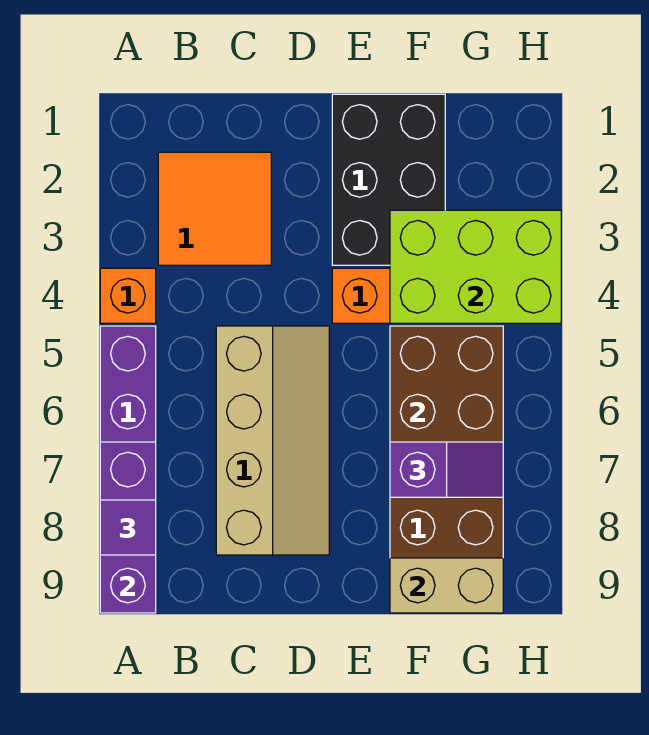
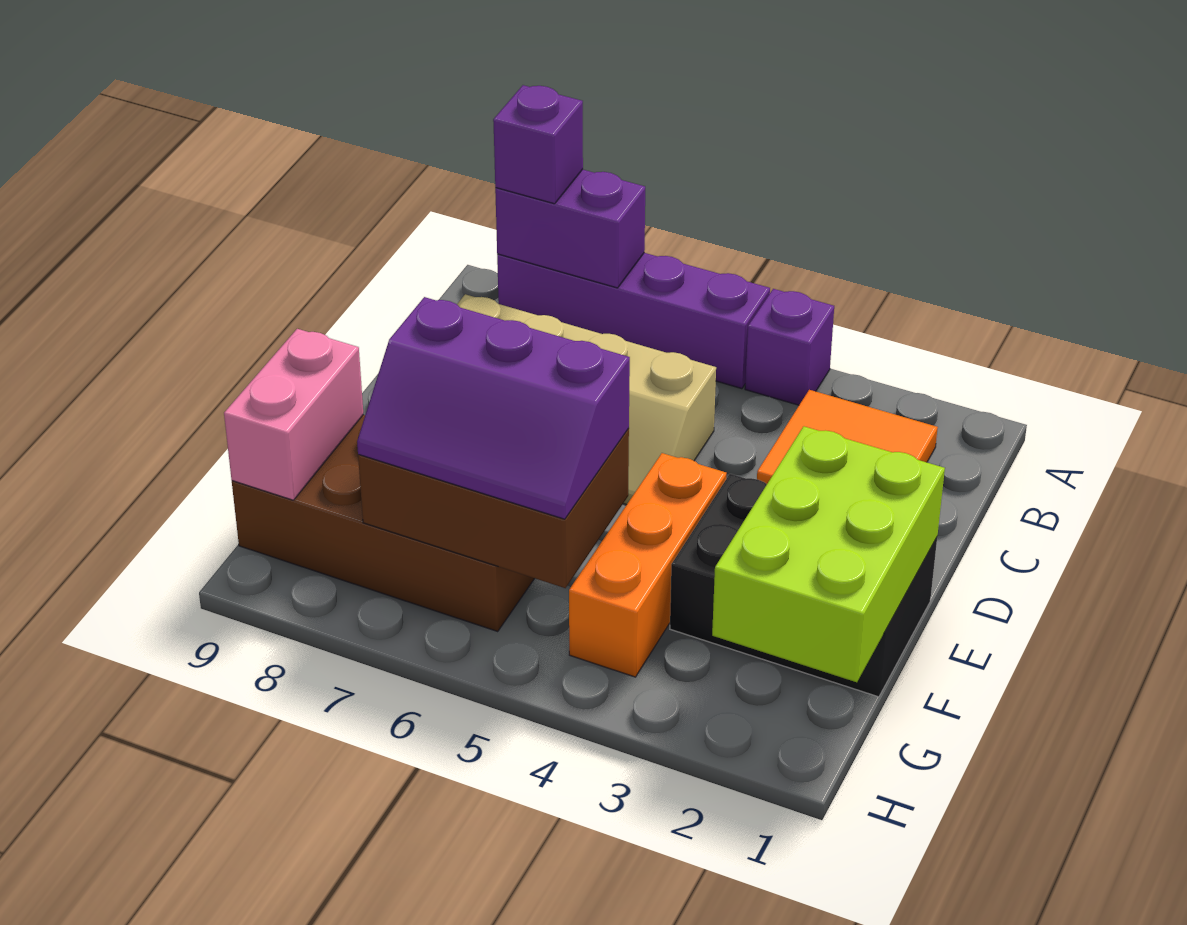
orange 1x1 brick [100,268,156,323] -> purple 1x1 brick [745,289,834,405]
purple 1x3 brick [100,442,156,613] -> purple 1x2 brick [495,169,645,288]
purple 1x1 tile [100,500,156,555] -> purple 1x1 brick [493,85,583,204]
lime 2x3 brick [390,210,561,323] -> lime 2x3 brick moved to [712,426,945,682]
purple 1x2 slope [390,442,503,497] -> purple 2x3 slope [357,297,630,519]
tan 1x2 brick [390,558,503,613] -> pink 1x2 brick [224,329,363,500]

